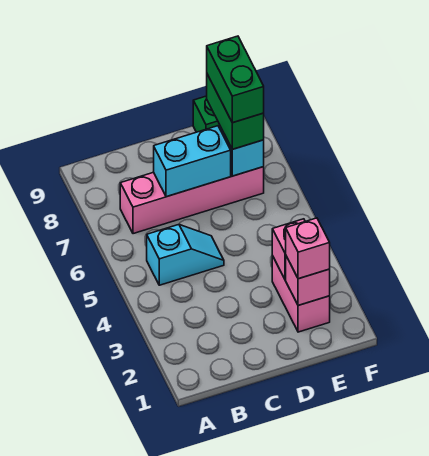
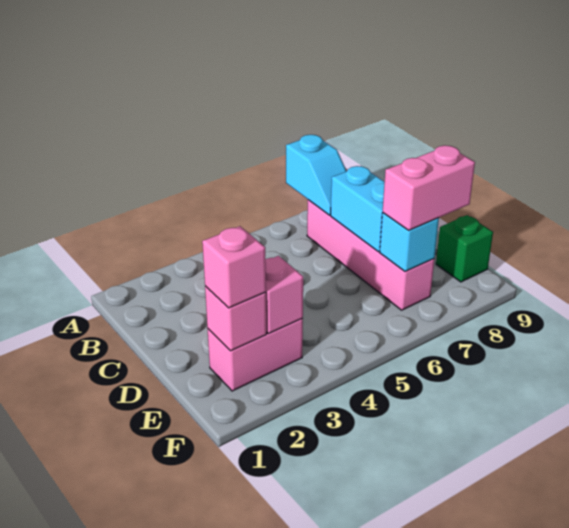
cyan 1x2 slope [147,225,224,285] -> cyan 1x2 slope moved to [286,135,346,215]
green 1x2 brick [207,74,264,149] -> pink 1x2 brick [383,145,475,230]
green 1x2 brick [207,36,264,123] -> none

